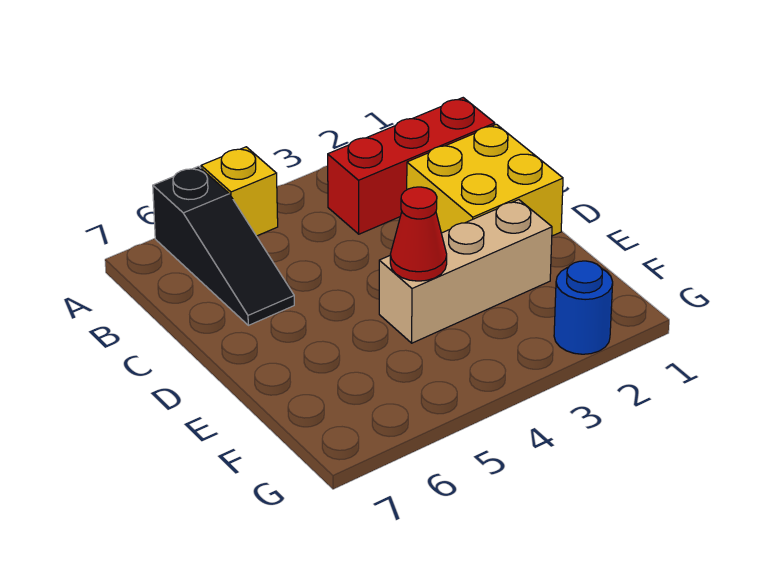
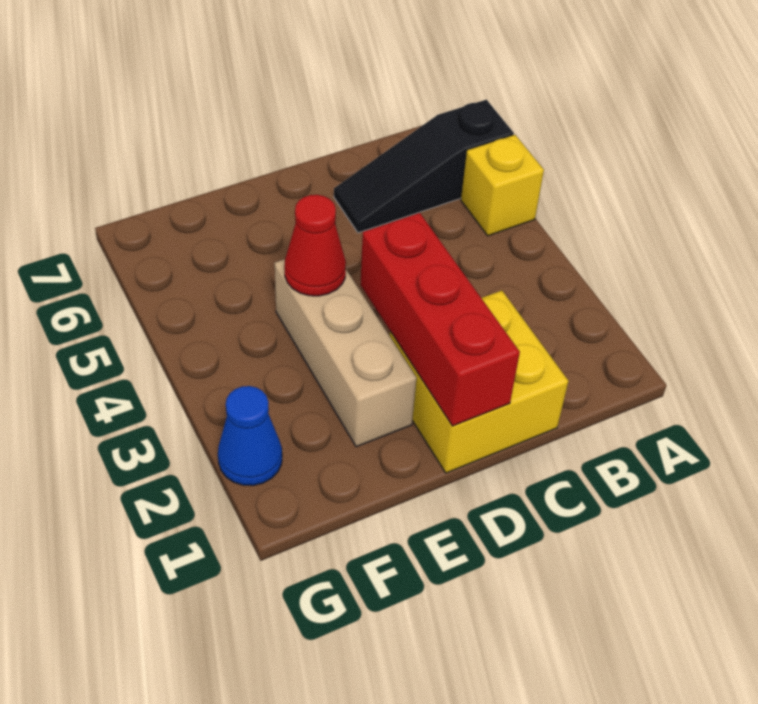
red 1x3 brick [328,98,495,234] -> red 1x3 brick moved to [360,213,520,426]
blue 1x1 round brick [554,261,613,354] -> blue 1x1 cone [218,386,282,486]

